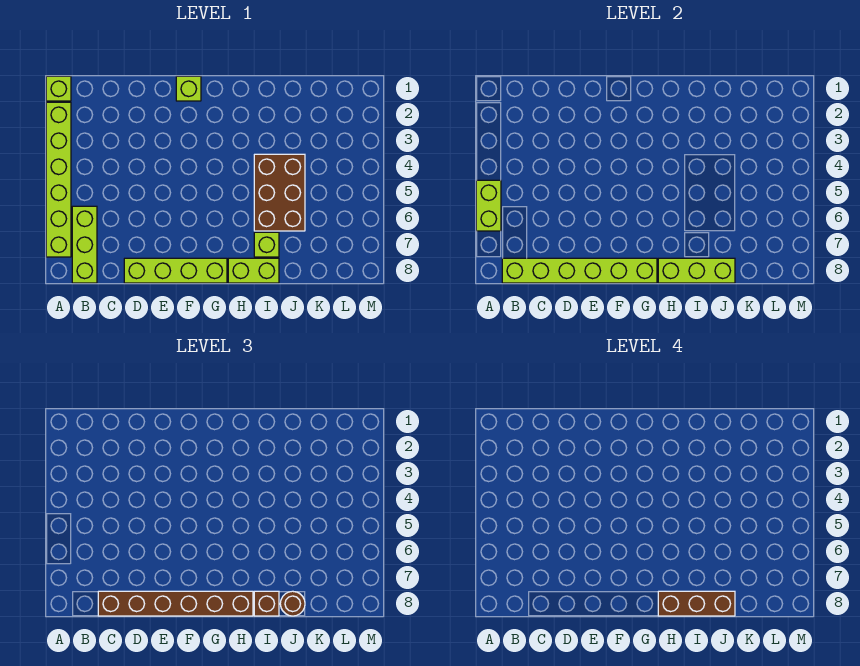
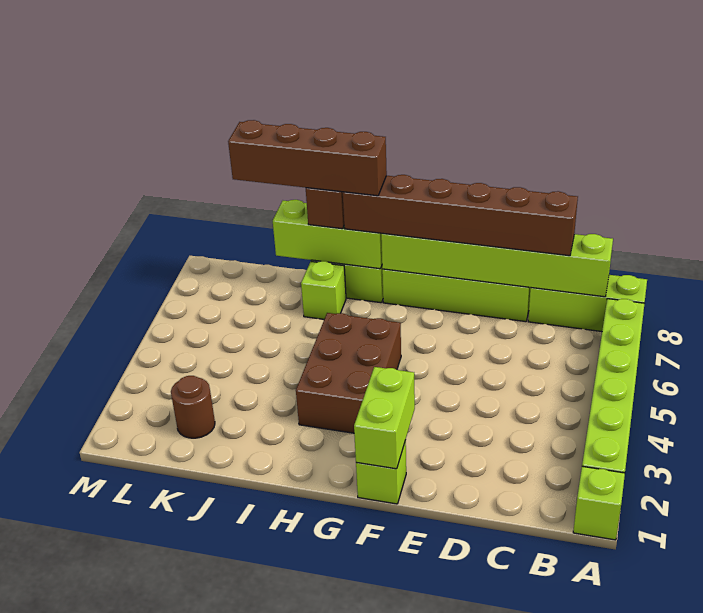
lime 1x2 brick [476,180,501,231] -> lime 1x2 brick moved to [354,367,415,469]
lime 1x3 brick [72,206,97,283] -> lime 1x3 brick turned to [528,275,647,331]
brown 1x3 brick [658,591,735,616] -> brown 1x4 brick [228,120,387,196]
brown 2x3 brick [254,154,305,231] -> brown 2x3 brick moved to [296,313,401,433]
brown 1x1 round brick [280,591,305,616] -> brown 1x1 round brick moved to [171,376,215,438]

